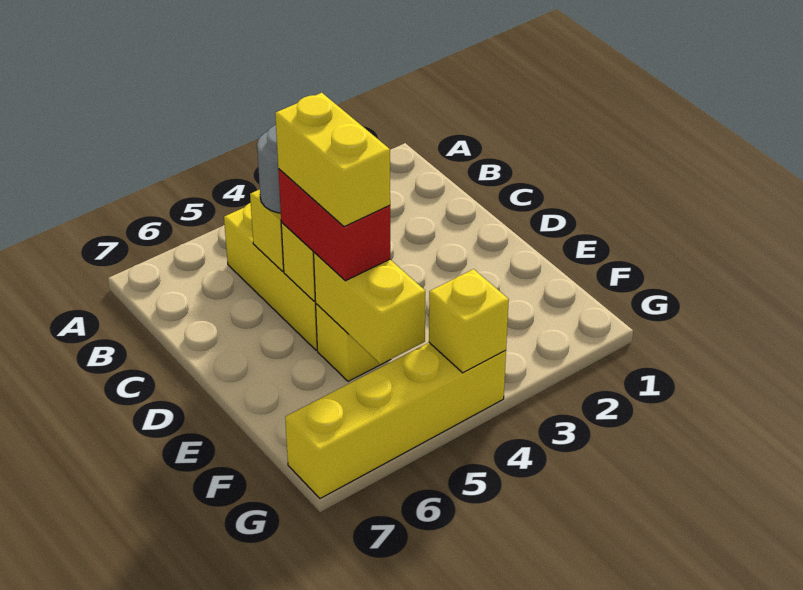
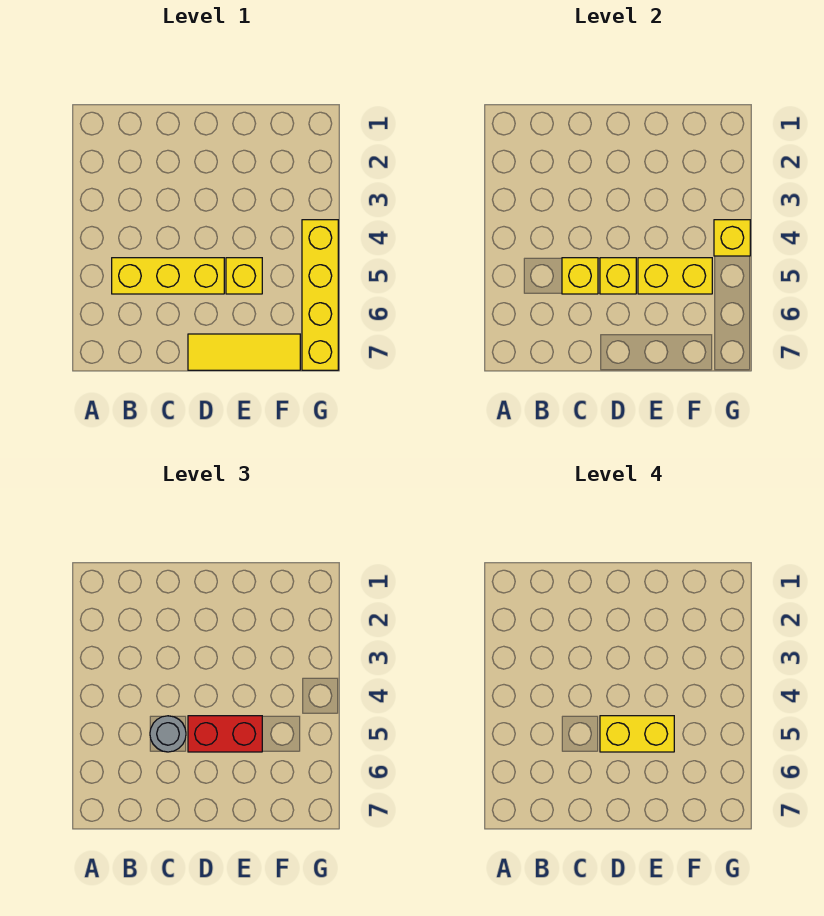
none -> yellow 1x3 tile [188,334,300,370]

